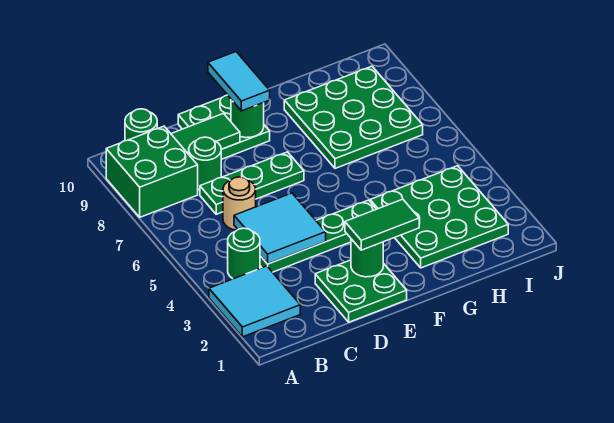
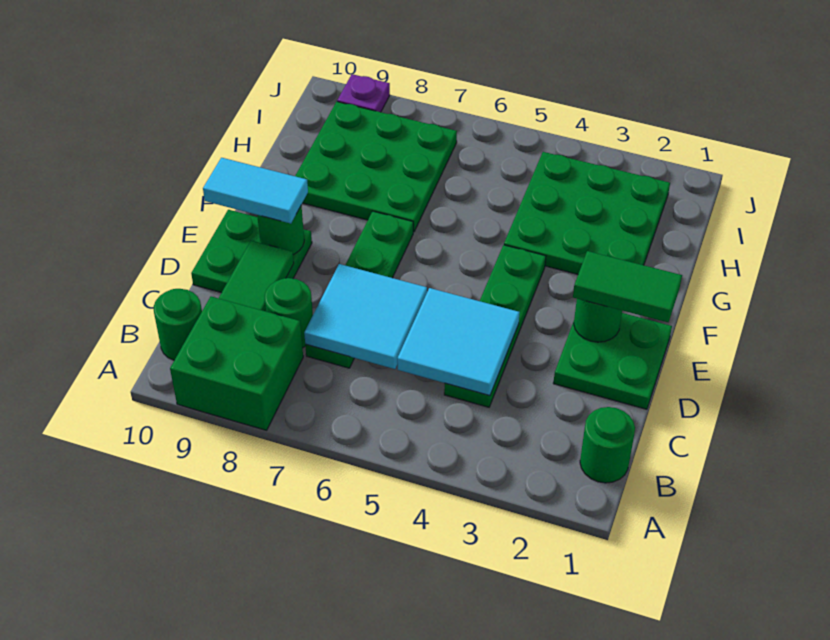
cyan 2x2 tile [209,266,300,337] -> cyan 2x2 tile moved to [304,264,427,369]
green 1x1 round brick [228,228,260,279] -> green 1x1 round brick moved to [580,407,635,483]
tan 1x1 round brick [223,177,256,230] -> none
green 1x3 plate [200,152,304,214] -> green 1x4 plate [305,211,413,368]
green 1x2 tile [345,199,419,250] -> green 1x2 tile turned to [573,251,682,322]
none -> purple 1x1 plate [337,74,390,112]

